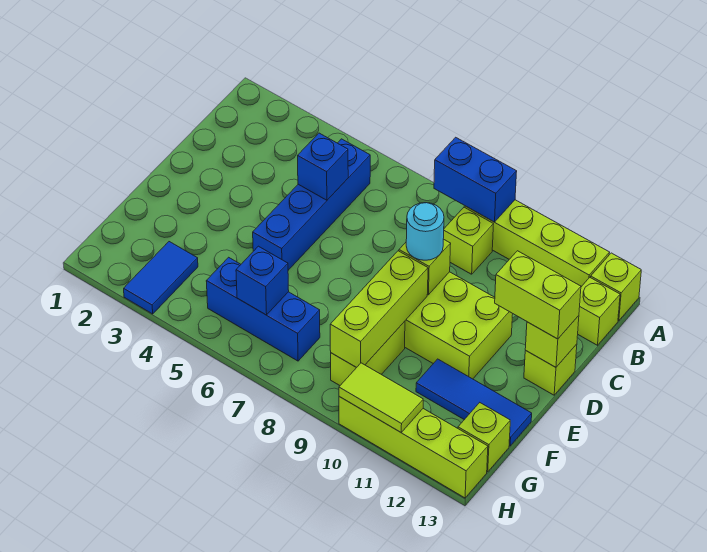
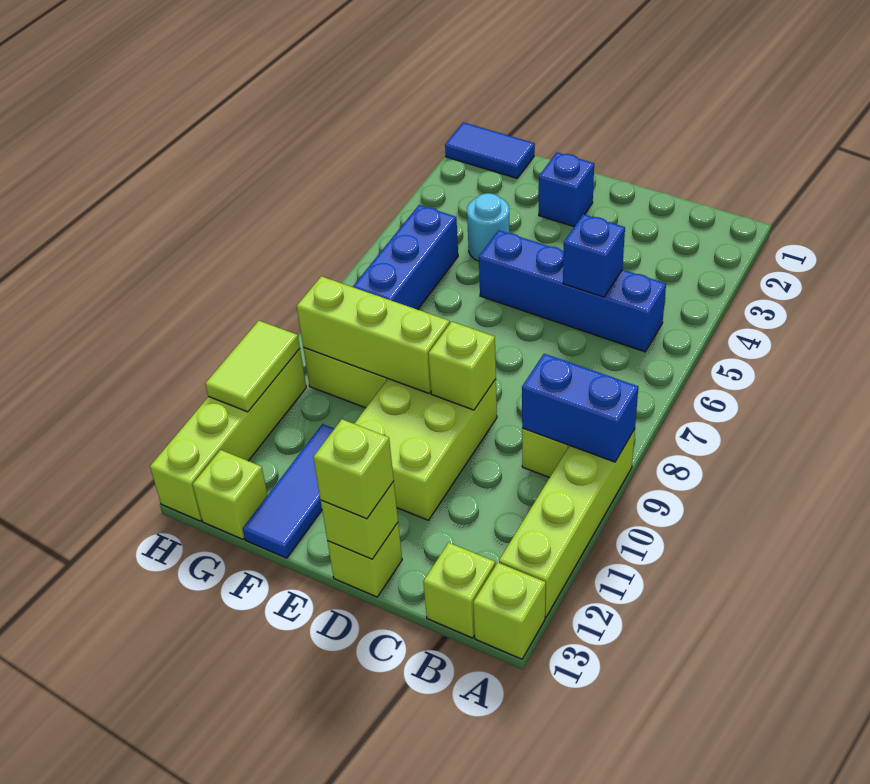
blue 1x2 brick [434,137,517,222] -> blue 1x2 brick turned to [522,354,638,462]
cyan 1x1 round brick [406,203,444,260] -> cyan 1x1 round brick moved to [467,193,509,261]
lime 1x2 brick [495,251,581,339] -> lime 1x1 brick [313,419,394,519]
blue 1x2 tile [124,242,198,314] -> blue 1x2 tile moved to [445,122,535,178]
blue 1x1 brick [236,246,289,315] -> blue 1x1 brick moved to [539,152,594,227]

